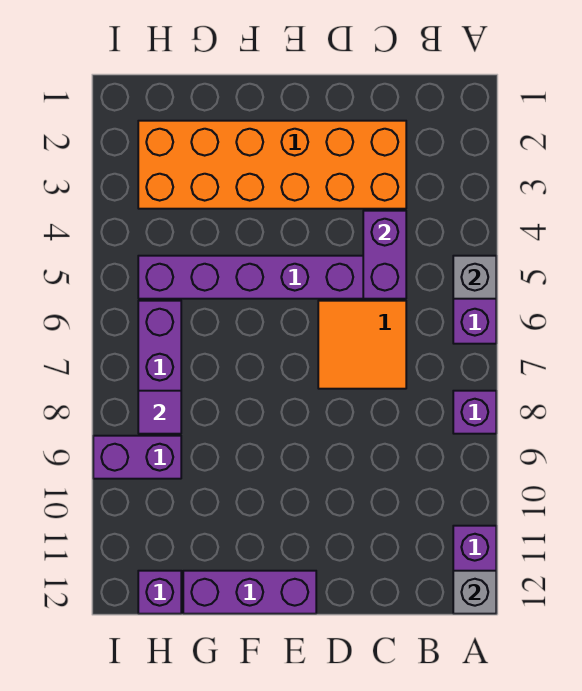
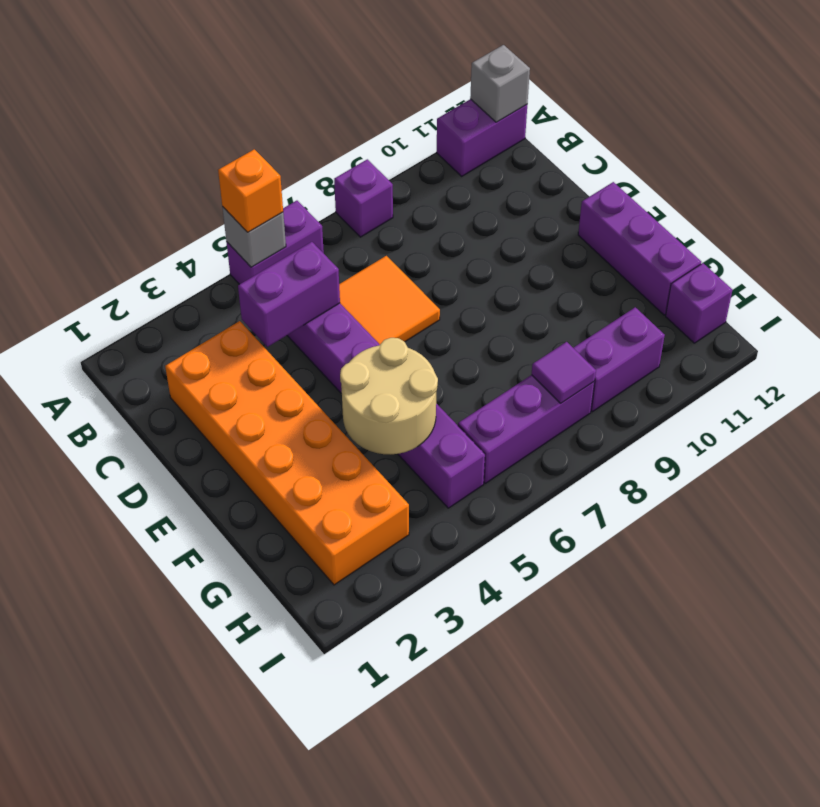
none -> orange 1x1 brick [218,149,283,232]
none -> tan 2x2 round brick [340,338,438,454]
purple 1x2 brick [93,436,181,479] -> purple 1x2 brick turned to [574,307,665,412]

